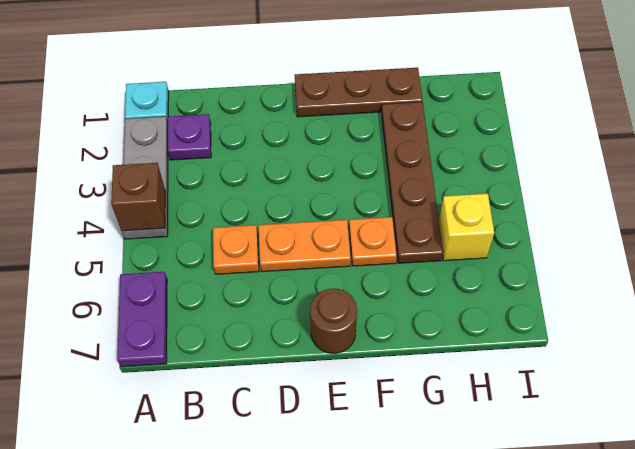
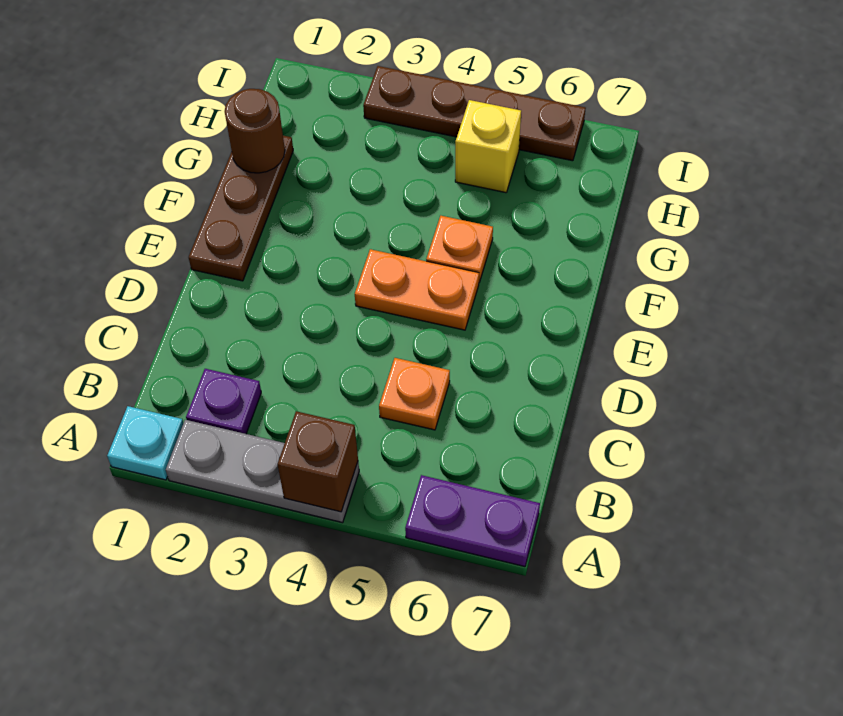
orange 1x2 plate [259,220,351,272] -> orange 1x2 plate turned to [355,249,479,330]
brown 1x1 round brick [310,289,357,353] -> brown 1x1 round brick moved to [225,89,285,173]
brown 1x4 plate [382,102,443,263] -> brown 1x4 plate moved to [363,66,586,161]

